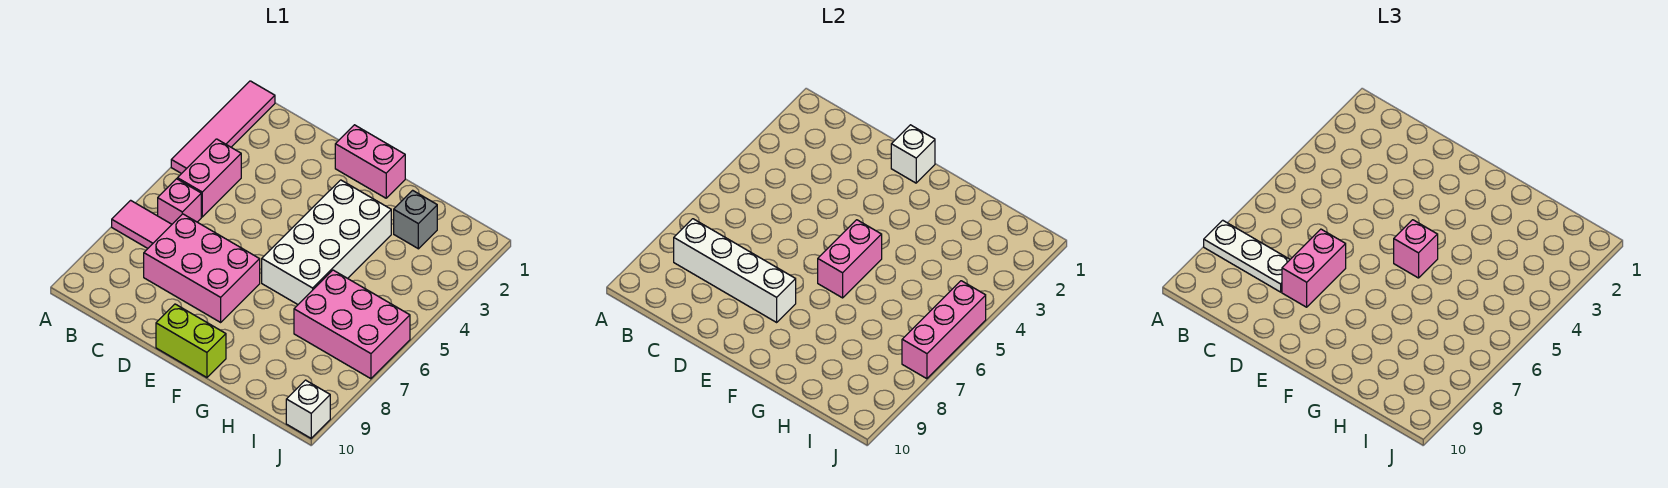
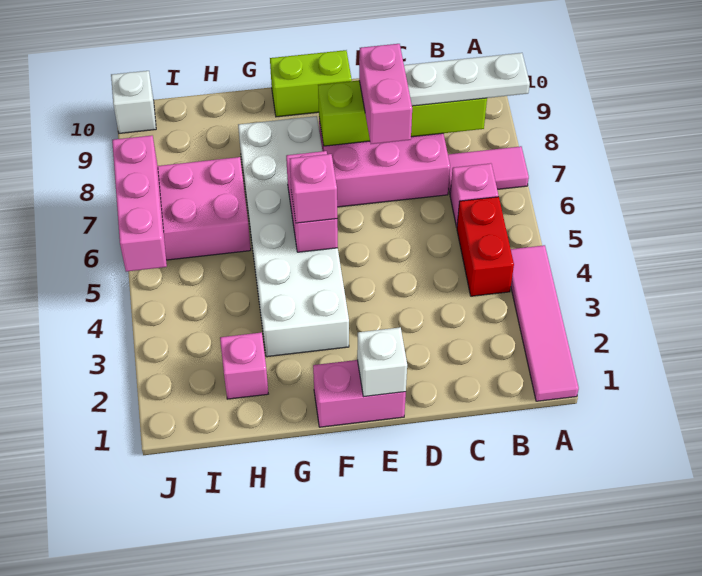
pink 1x2 brick [177,139,241,217] -> red 1x2 brick [457,197,514,296]
white 1x4 brick [674,219,796,322] -> lime 1x4 brick [318,81,487,146]
white 2x4 brick [262,180,391,304] -> white 2x6 brick [238,116,349,357]
grey 1x1 brick [394,190,437,249] -> pink 1x1 brick [220,332,268,399]

